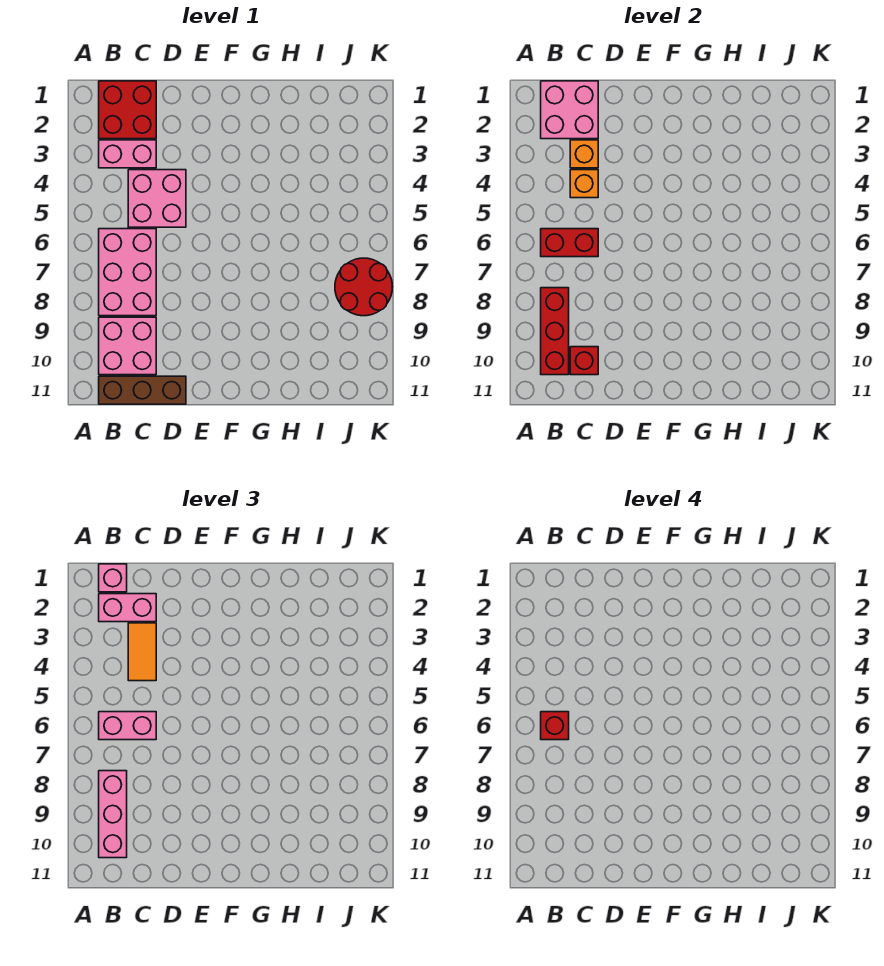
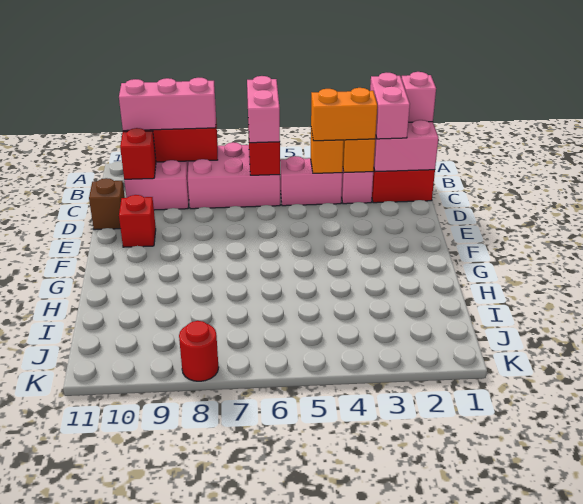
red 1x1 brick [541,712,569,740] -> red 1x1 brick moved to [119,195,156,247]
brown 1x3 brick [99,376,186,404] -> brown 1x1 brick [89,178,125,230]
orange 1x2 tile [128,623,156,681] -> orange 1x2 brick [311,88,377,141]
pink 2x2 brick [128,170,186,227] -> pink 1x2 brick [280,156,342,206]
red 2x2 round brick [335,258,392,316] -> red 1x1 round brick [179,321,219,381]

